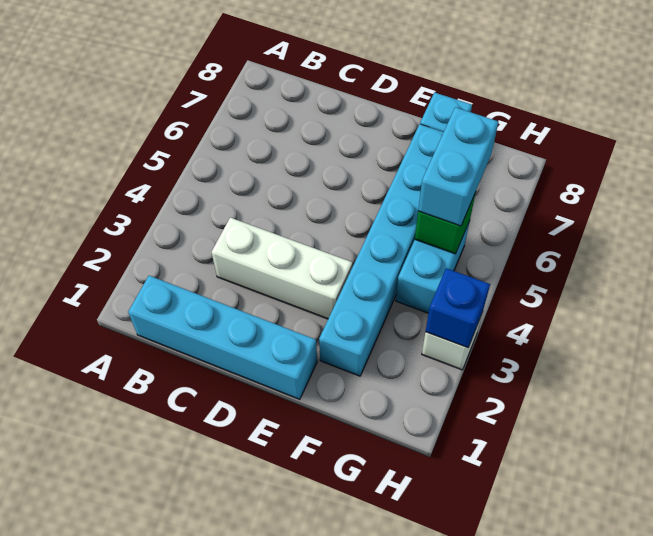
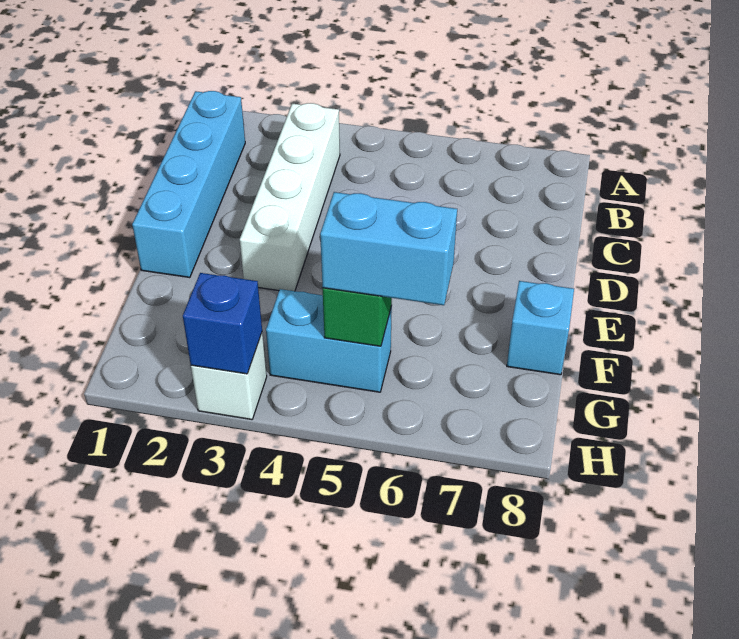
white 1x3 brick [212,218,352,319] -> white 1x4 brick [240,103,340,291]
cyan 1x6 brick [319,124,444,376] -> none

